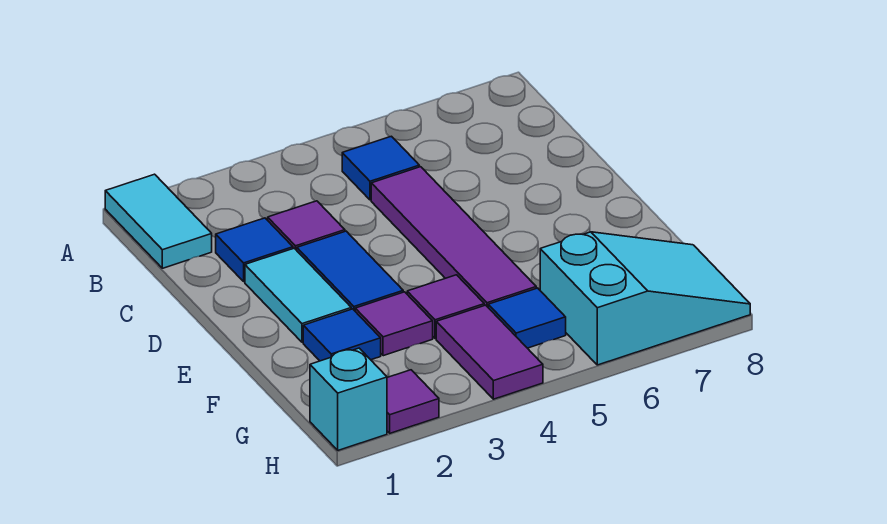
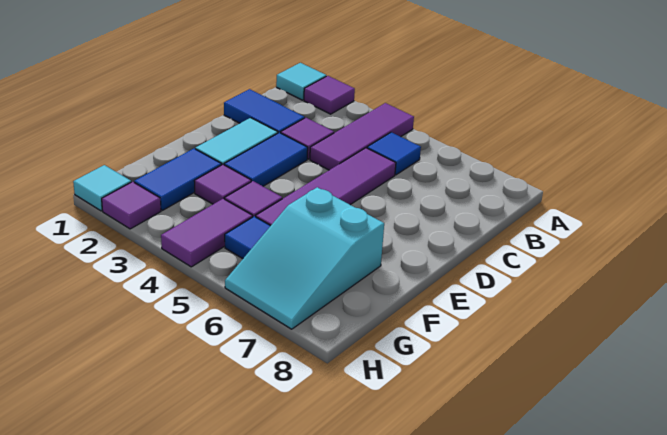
cyan 1x2 tile [105,174,212,268] -> cyan 1x1 tile [276,63,326,100]
none -> purple 1x1 tile [304,76,355,114]
none -> purple 1x3 tile [310,103,414,170]
blue 1x1 tile [216,218,293,281] -> blue 1x2 tile [224,89,305,133]
blue 1x1 tile [303,309,381,361] -> blue 1x2 tile [134,149,222,210]
cyan 2x3 slope [540,232,750,365] -> cyan 2x3 slope turned to [225,187,384,329]
cyan 1x1 brick [310,348,387,450] -> cyan 1x1 tile [73,165,131,211]

